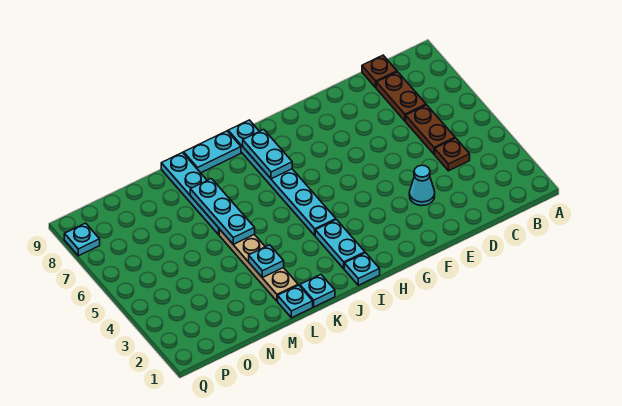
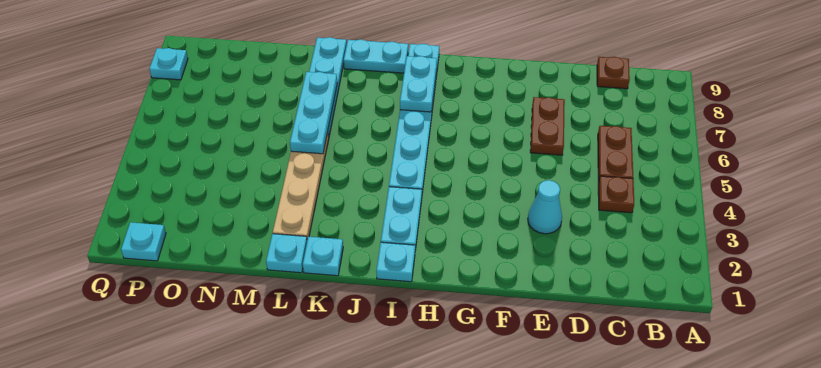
brown 1x2 plate [376,72,426,121] -> brown 1x2 plate moved to [530,97,565,155]
cyan 1x1 plate [249,245,284,278] -> cyan 1x1 plate moved to [121,222,166,261]

